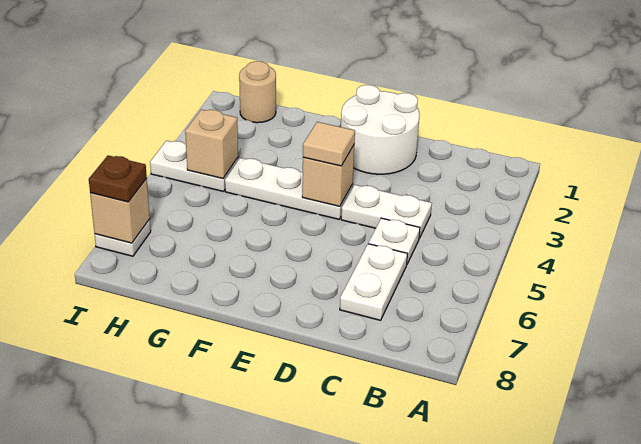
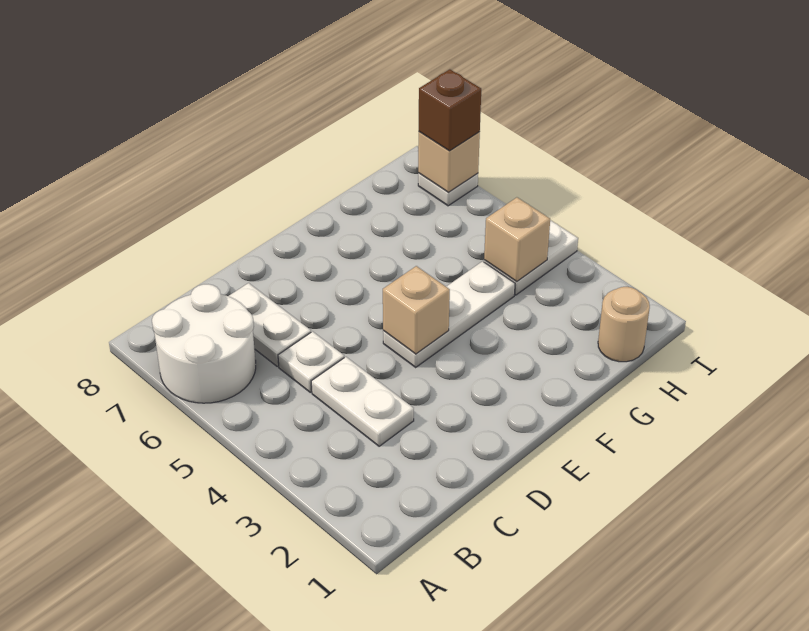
white 1x2 plate [341,185,432,238] -> white 1x2 plate turned to [311,357,414,446]
white 2x2 round brick [341,85,420,174] -> white 2x2 round brick moved to [152,284,256,403]
tan 1x1 tile [303,122,355,166] -> none
brown 1x1 plate [89,155,147,202] -> brown 1x1 brick [419,69,481,151]

